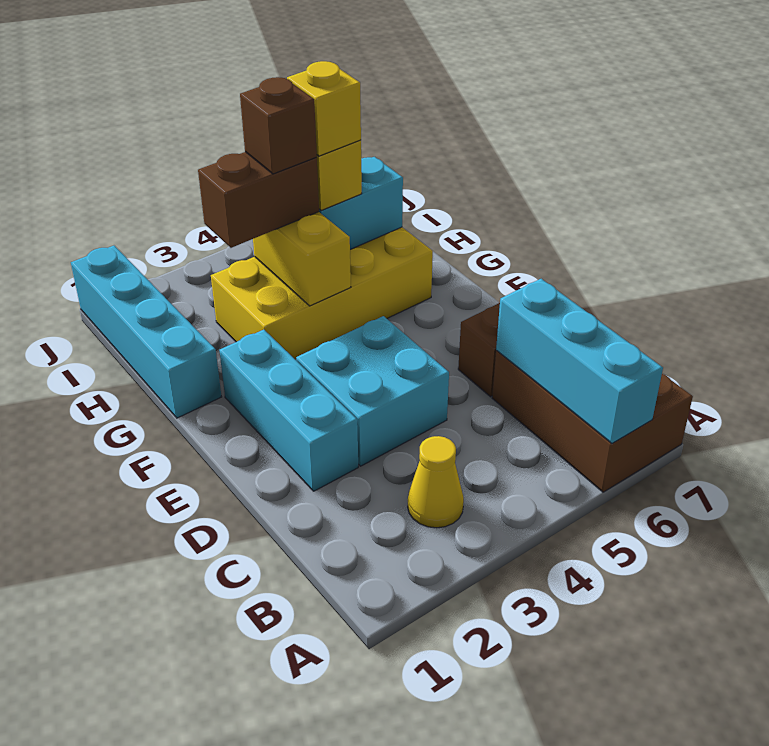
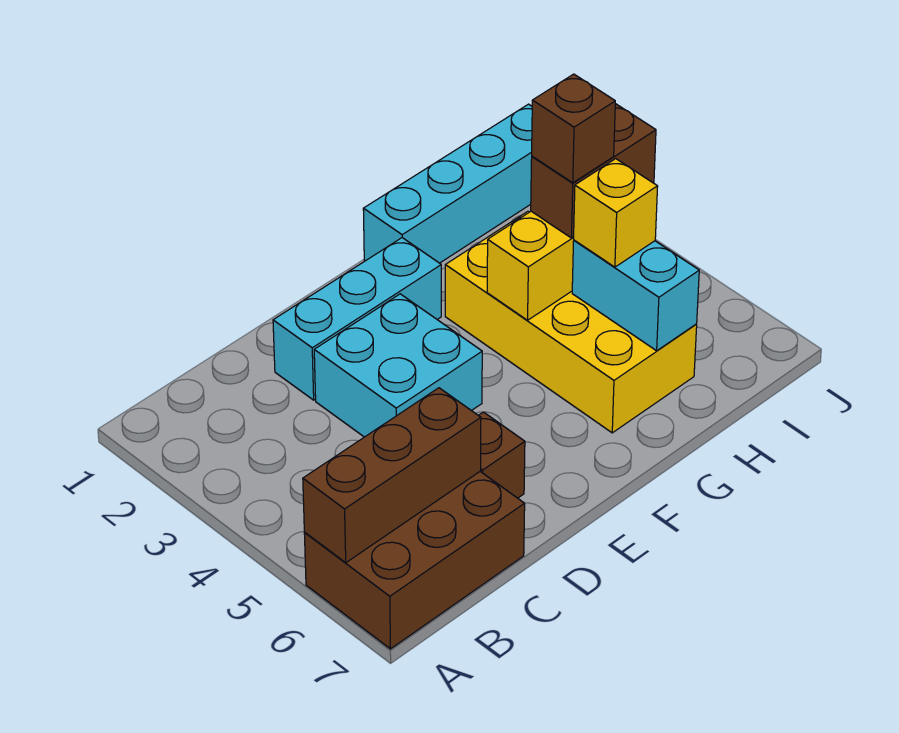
cyan 1x3 brick [496,279,663,443] -> brown 1x3 brick [303,388,481,563]
yellow 1x1 cone [408,436,464,528] -> none
brown 1x2 brick [198,152,319,248] -> brown 1x2 brick turned to [531,104,656,238]
yellow 1x1 brick [287,61,361,156] -> none

